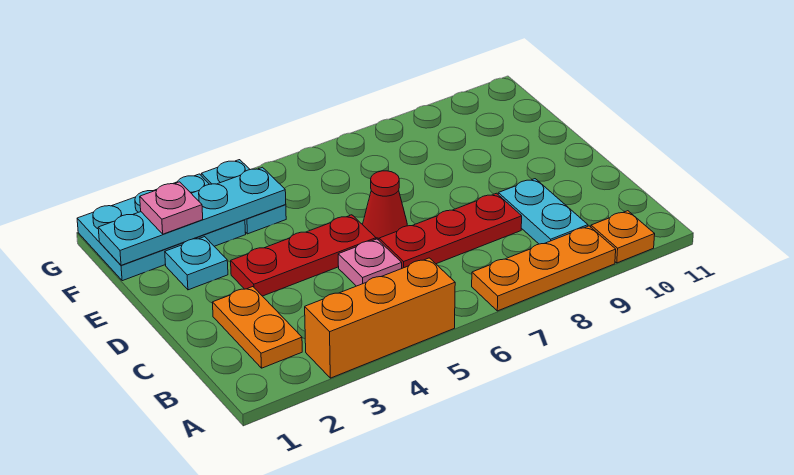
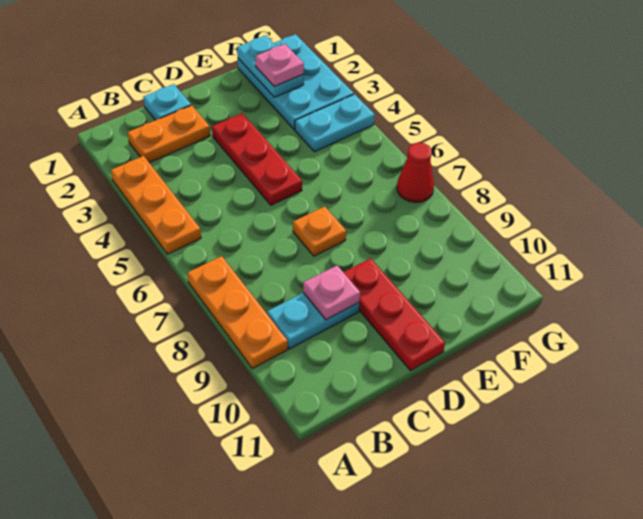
orange 1x3 brick [305,258,455,378] -> orange 1x3 plate [111,156,201,254]
orange 1x1 plate [591,211,655,263] -> orange 1x1 plate moved to [293,206,346,256]
pink 1x1 plate [338,239,402,286] -> pink 1x1 plate moved to [303,266,360,320]
red 1x3 plate [379,193,522,268] -> red 1x3 plate moved to [343,258,445,371]
red 1x1 cone [363,171,407,240] -> red 1x1 cone moved to [397,142,434,202]
cyan 1x1 plate [165,237,228,290] -> cyan 1x1 plate moved to [143,84,191,120]
cyan 1x4 plate [98,167,286,265] -> cyan 1x2 plate [237,35,304,97]

